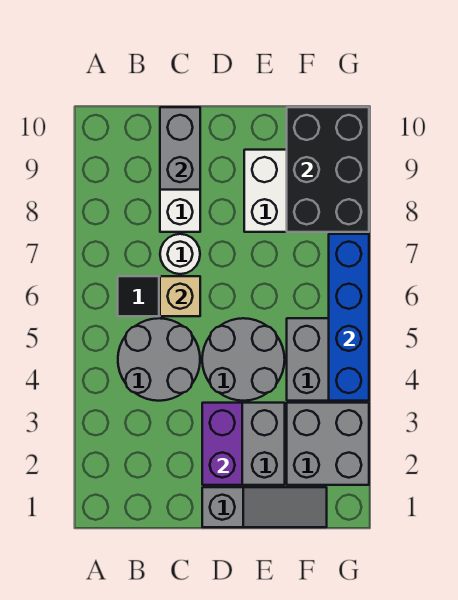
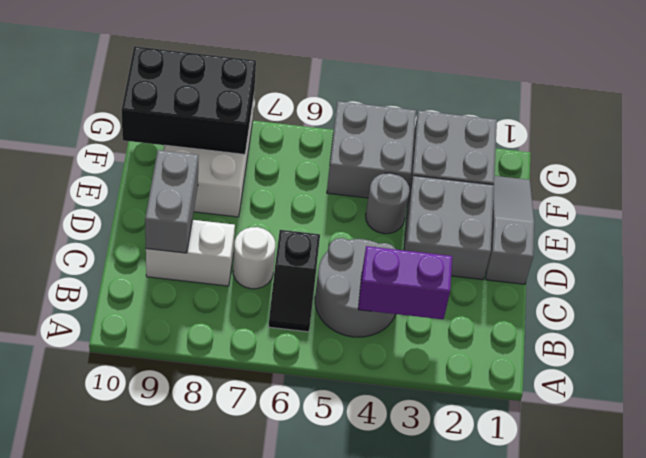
tan 1x1 brick [160,276,200,316] -> none
grey 1x2 brick [160,107,200,190] -> grey 1x2 brick turned to [145,150,199,253]
purple 1x2 brick [202,403,242,485] -> purple 1x2 brick moved to [358,246,452,319]
grey 2x2 round brick [202,318,285,401] -> grey 1x1 round brick [366,173,410,234]
blue 1x4 brick [329,234,369,401] -> none

